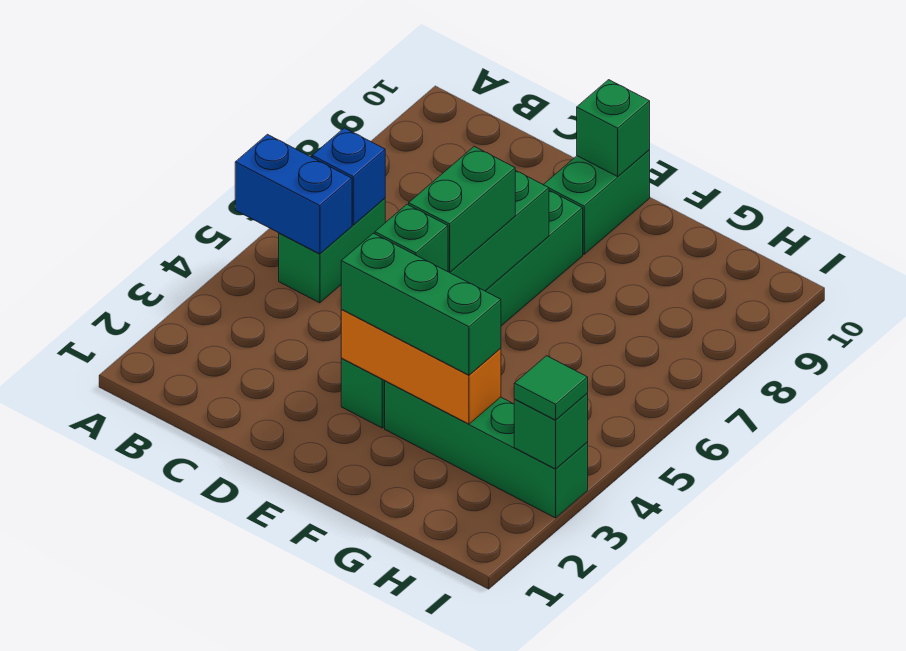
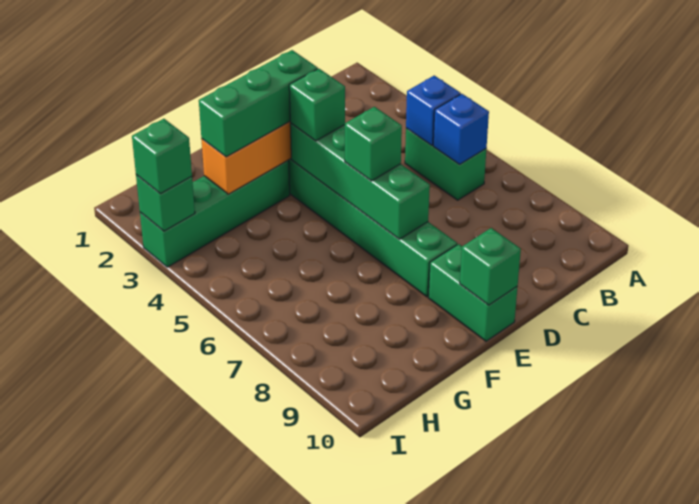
blue 1x2 brick [235,134,352,254] -> blue 1x1 brick [406,76,461,145]
green 1x2 brick [409,146,515,272] -> green 1x1 brick [345,107,402,181]
green 1x1 tile [514,356,588,420] -> green 1x1 brick [132,119,192,194]

